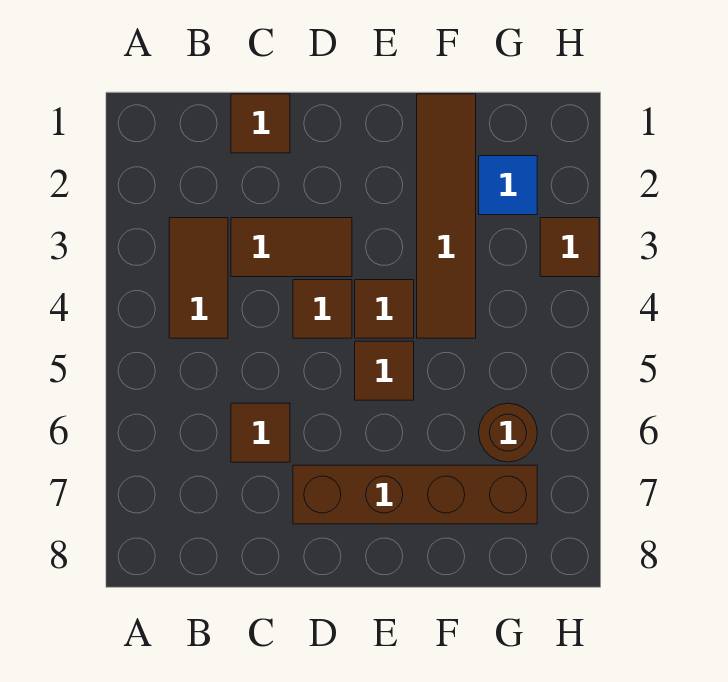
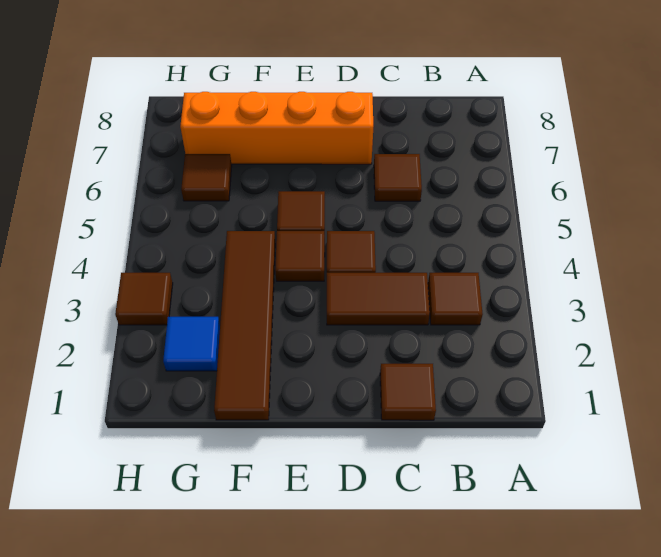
brown 1x2 tile [169,218,228,338] -> brown 1x1 tile [428,273,483,325]
brown 1x4 brick [293,465,537,524] -> orange 1x4 brick [180,92,373,164]
brown 1x1 round brick [479,403,537,462] -> brown 1x1 tile [181,154,232,201]

